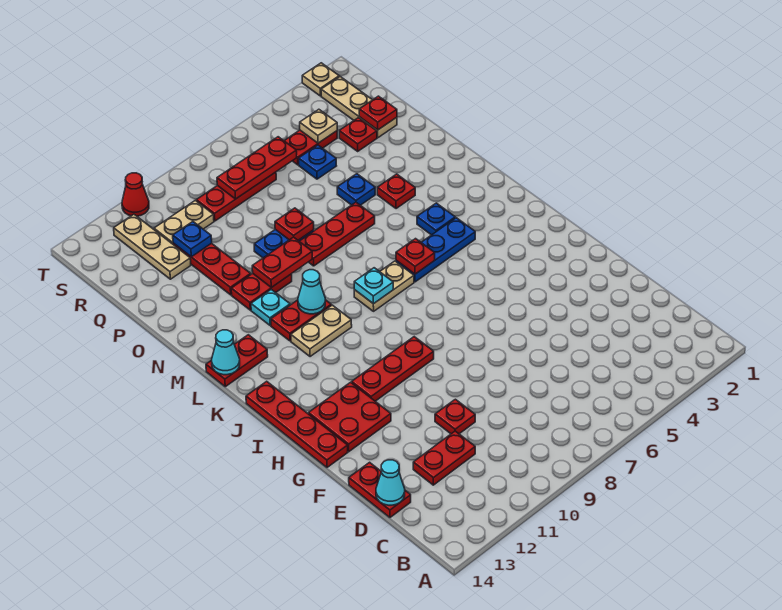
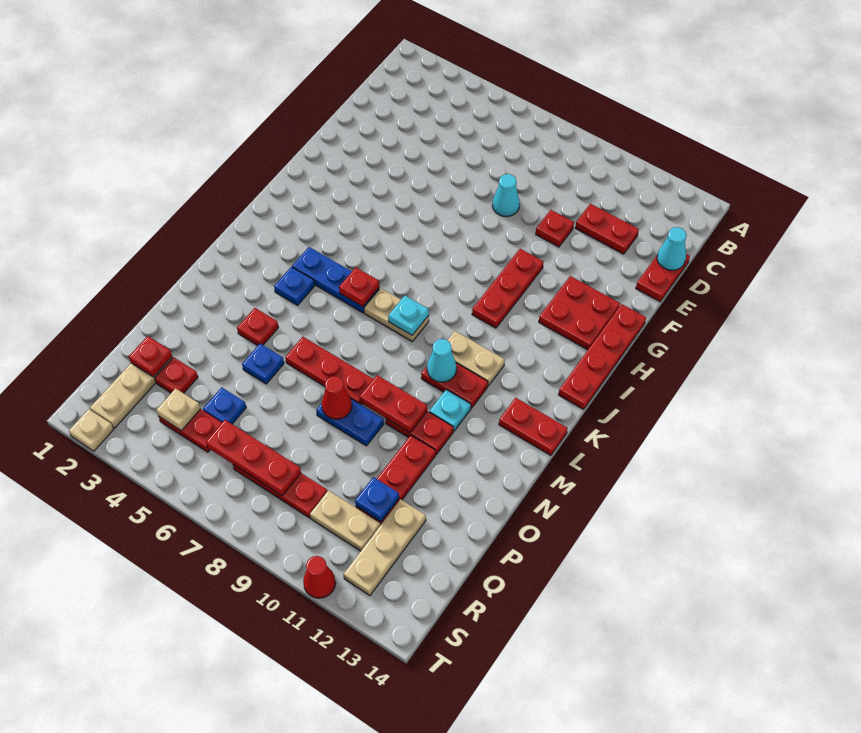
red 1x3 plate [352,337,434,401] -> red 1x3 plate turned to [472,249,544,328]
cyan 1x1 cone [212,330,240,375] -> cyan 1x1 cone moved to [492,174,520,217]
red 1x1 plate [275,208,314,240] -> red 1x1 cone [322,376,352,419]

